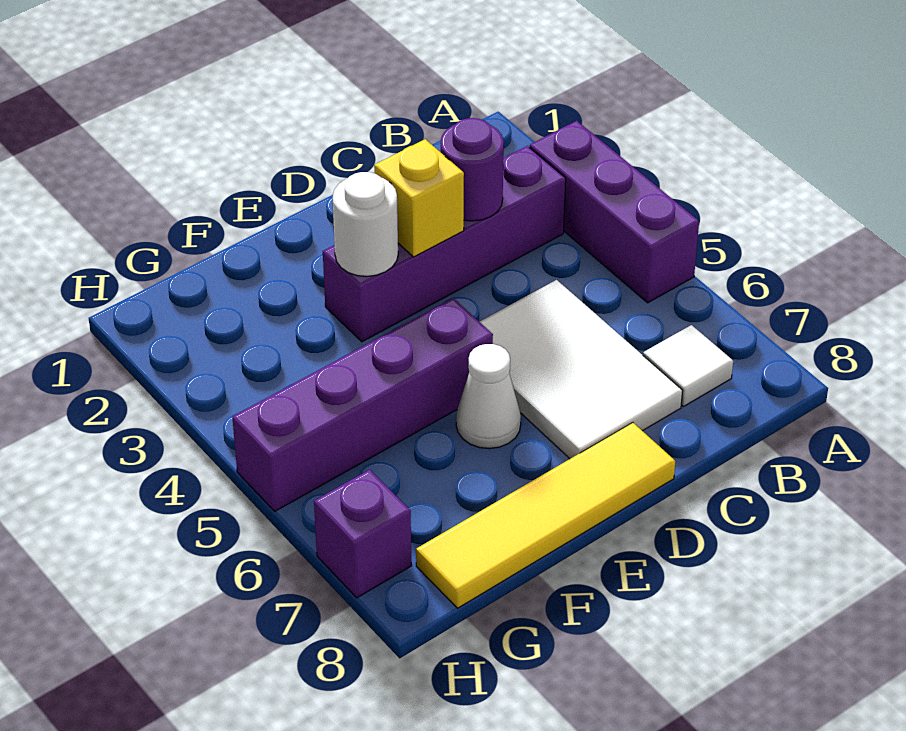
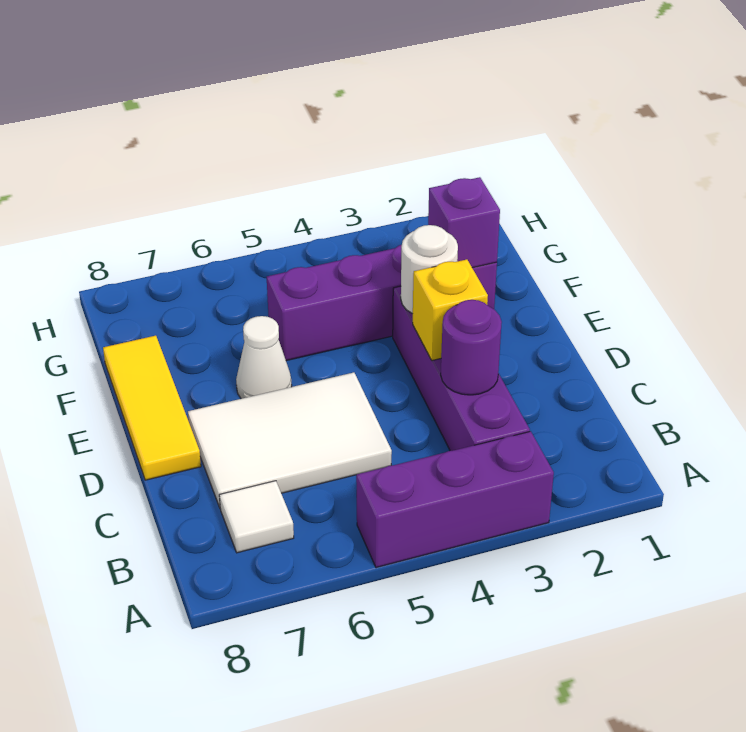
yellow 1x4 tile [416,423,675,608] -> yellow 1x3 tile [103,336,201,480]
purple 1x4 brick [232,298,493,511] -> purple 1x4 brick turned to [267,245,497,361]
purple 1x1 brick [314,470,412,598] -> purple 1x1 brick moved to [428,177,500,268]

